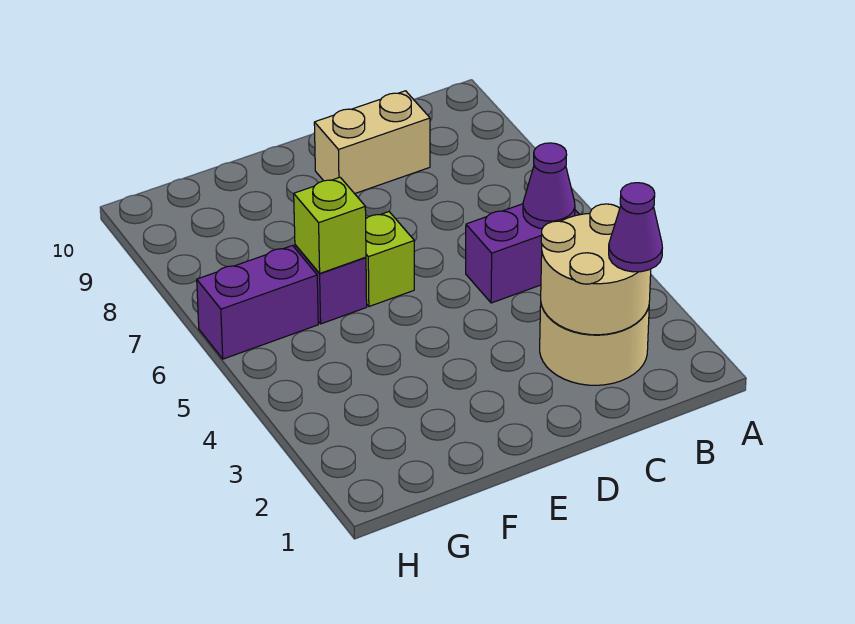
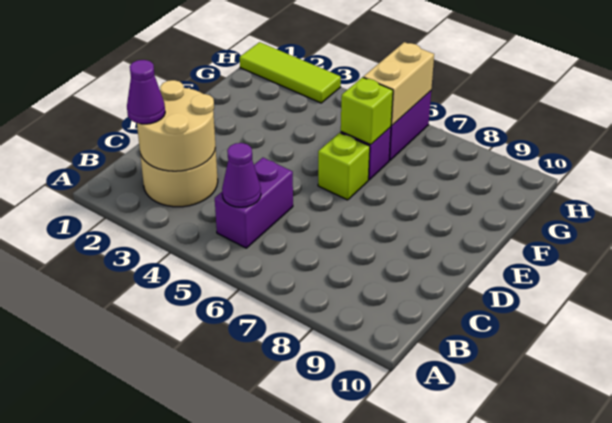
tan 1x2 brick [314,91,430,194] -> tan 1x2 brick moved to [364,42,434,125]
none -> lime 1x3 tile [240,42,341,103]

